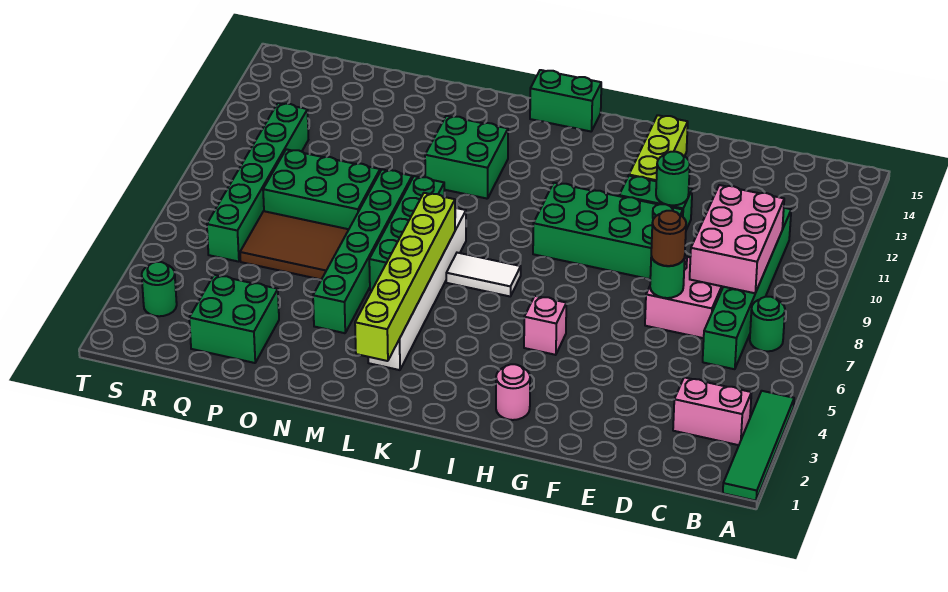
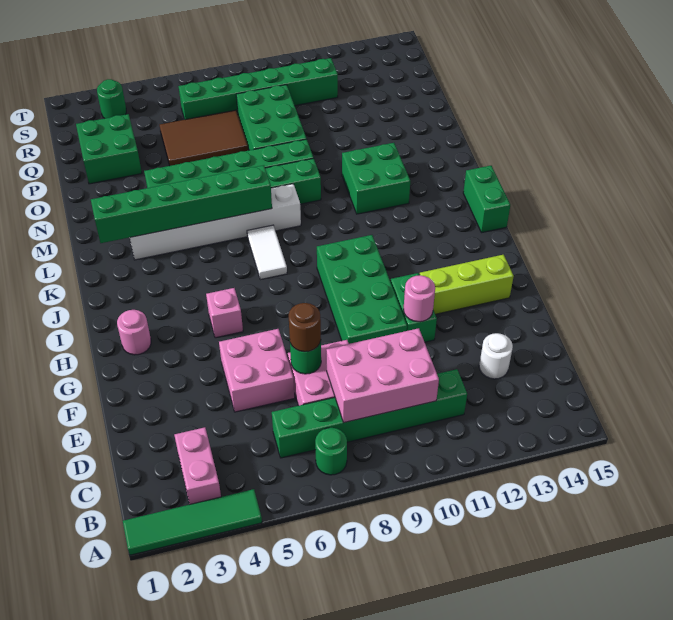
none -> white 1x1 round brick [479,333,513,379]
none -> pink 2x2 brick [219,329,295,412]
green 1x1 round brick [656,152,690,205] -> pink 1x1 round brick [403,275,435,322]
lime 1x6 brick [355,193,455,361] -> green 1x6 brick [91,165,272,243]
brown 2x3 tile [240,211,349,280] -> brown 2x3 tile turned to [160,110,248,166]

